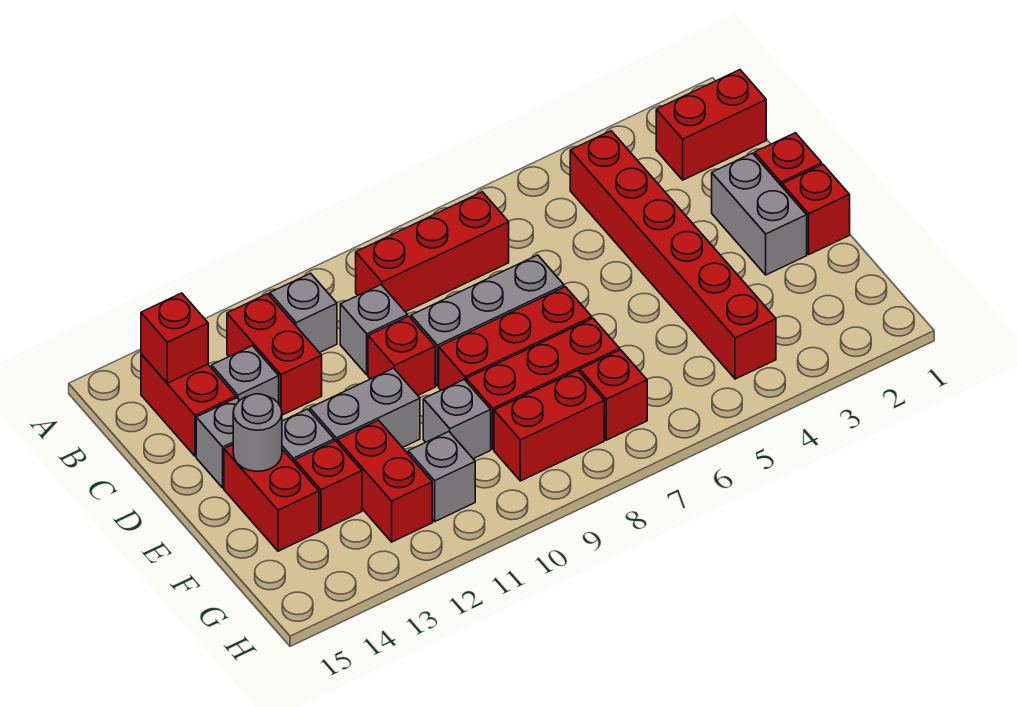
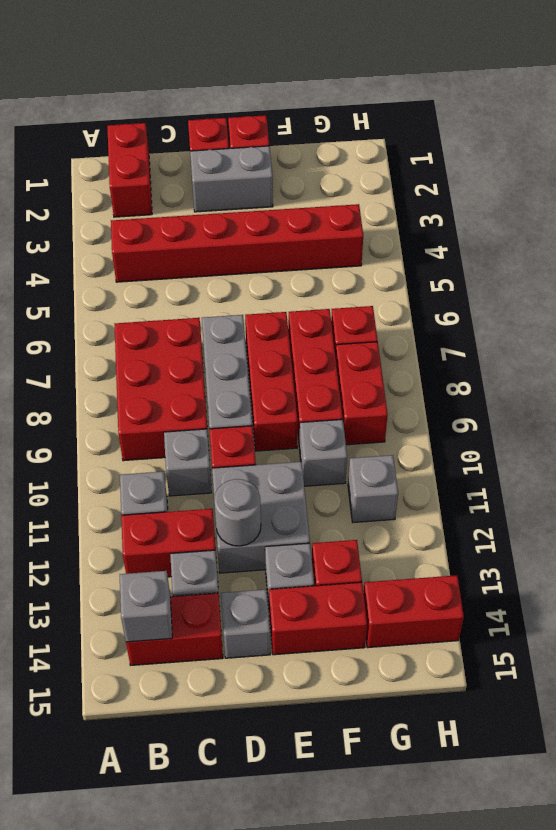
red 1x3 brick [356,192,509,312] -> red 2x3 brick [115,318,208,461]
red 1x1 brick [141,293,208,383] -> grey 1x1 brick [120,571,172,642]
grey 1x2 brick [310,368,420,448] -> grey 2x2 brick [212,462,310,573]
grey 1x1 round brick [233,394,282,471] -> grey 1x1 round brick moved to [214,479,261,546]
red 1x2 brick [338,420,432,542] -> red 1x2 brick moved to [364,575,464,648]

